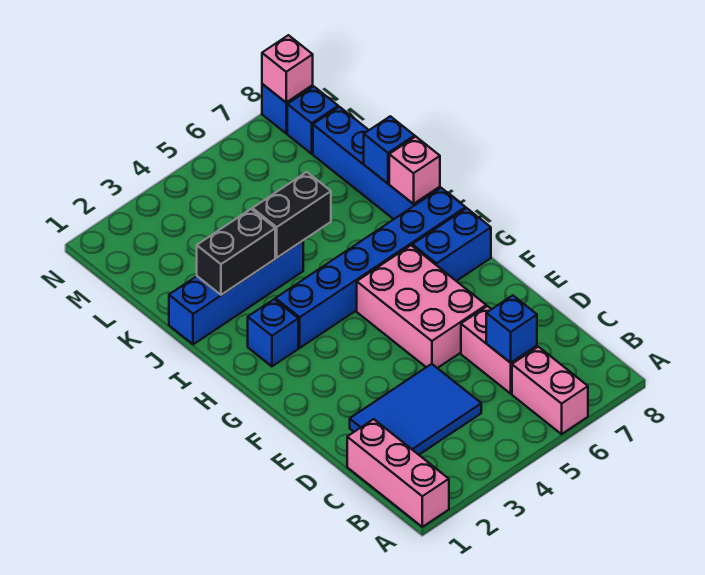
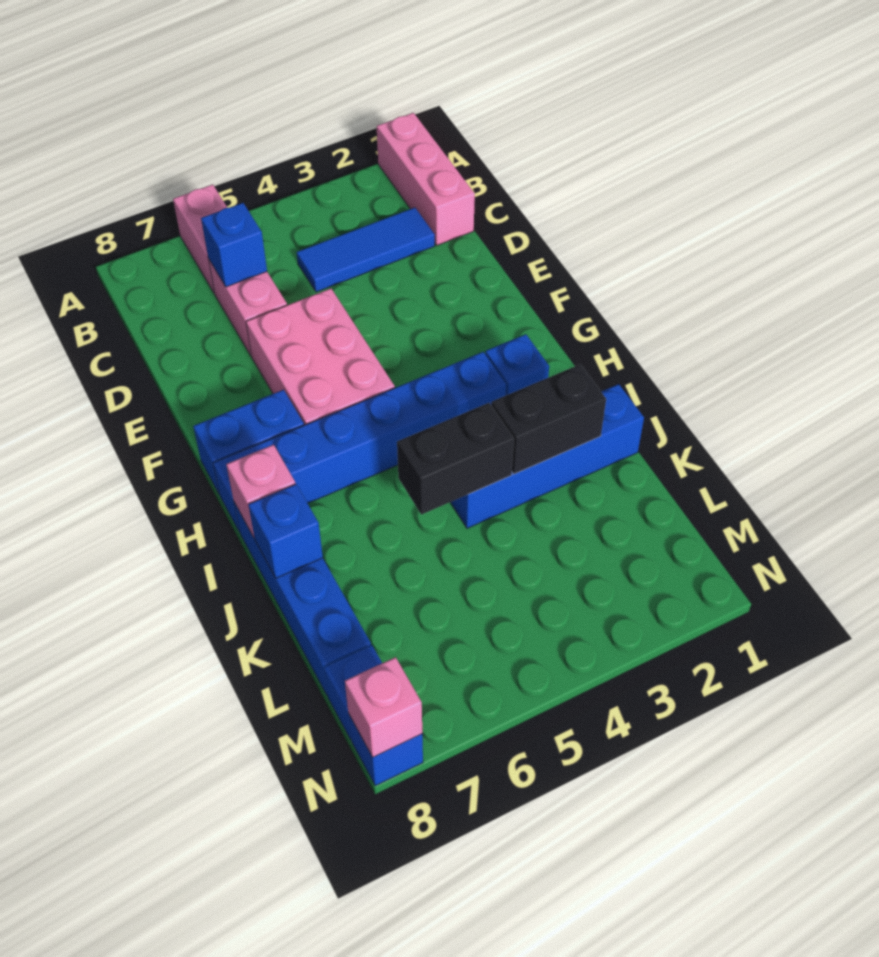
blue 2x3 tile [350,364,481,455] -> blue 1x3 tile [297,207,435,292]

